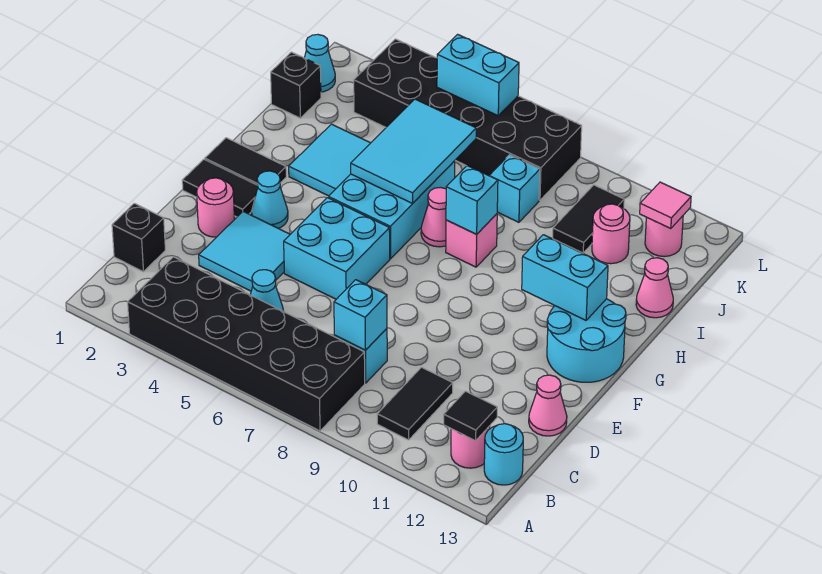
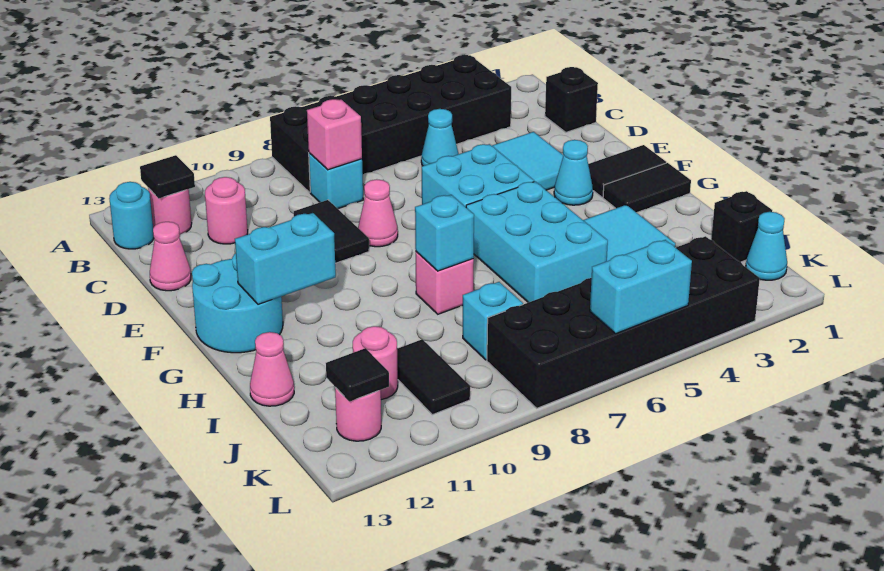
black 1x2 tile [377,367,453,440] -> black 1x2 tile moved to [294,200,369,263]
cyan 1x1 brick [334,280,387,350] -> pink 1x1 brick [307,99,362,170]
pink 1x1 round brick [197,178,234,237] -> pink 1x1 round brick moved to [205,177,248,244]
cyan 2x3 tile [351,99,476,203] -> none
pink 1x1 cone [421,187,446,247] -> pink 1x1 cone moved to [358,179,398,247]
pink 1x1 tile [640,182,691,229] -> black 1x1 tile [326,348,389,402]

